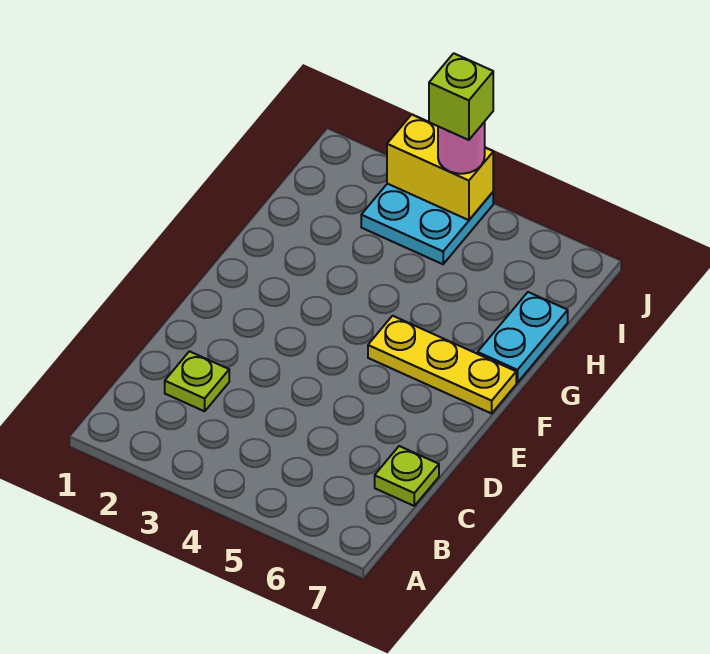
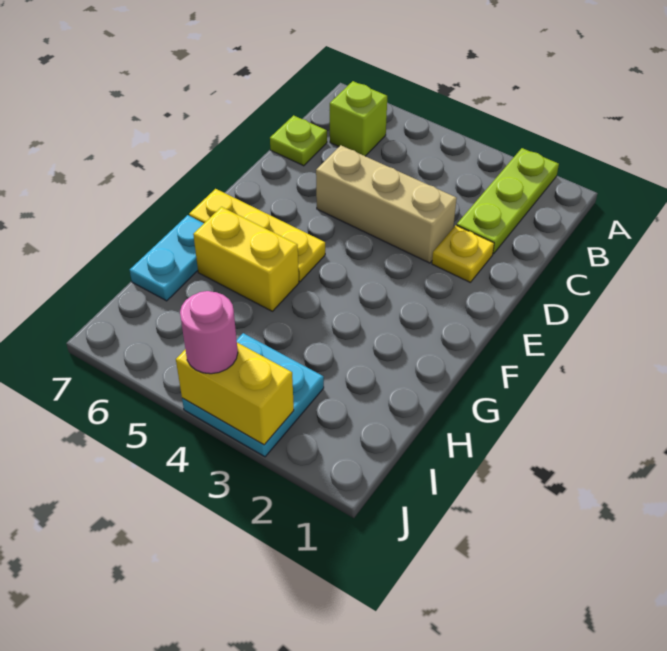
lime 1x1 plate [165,351,229,411] -> lime 1x3 plate [457,148,559,254]
none -> yellow 1x1 plate [432,225,494,282]
none -> tan 1x3 brick [316,145,457,263]
none -> yellow 1x2 brick [193,207,299,311]
lime 1x1 brick [429,53,493,140] -> lime 1x1 brick moved to [330,81,387,156]

